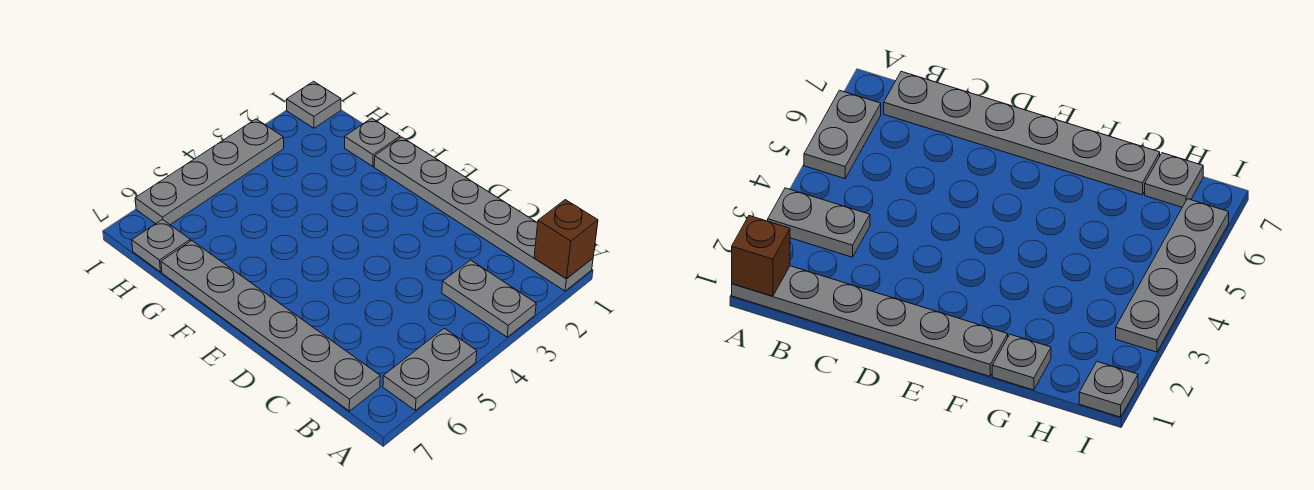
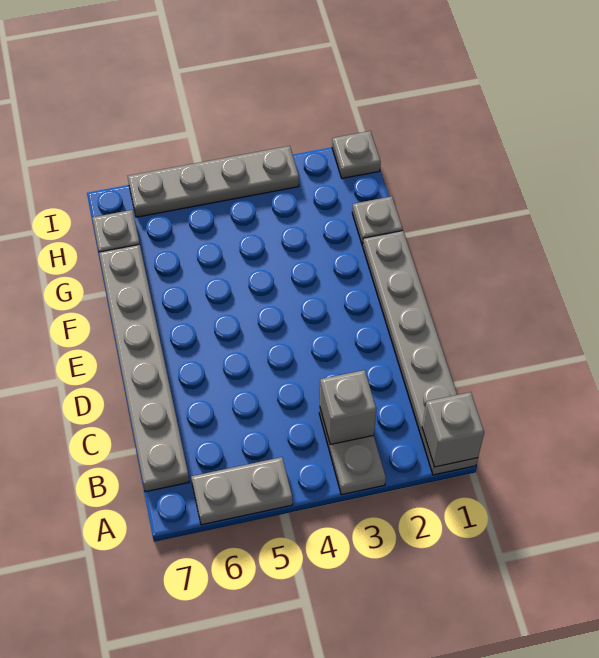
brown 1x1 brick [534,200,598,279] -> grey 1x1 brick [422,392,484,467]
none -> grey 1x1 brick [320,370,376,444]

